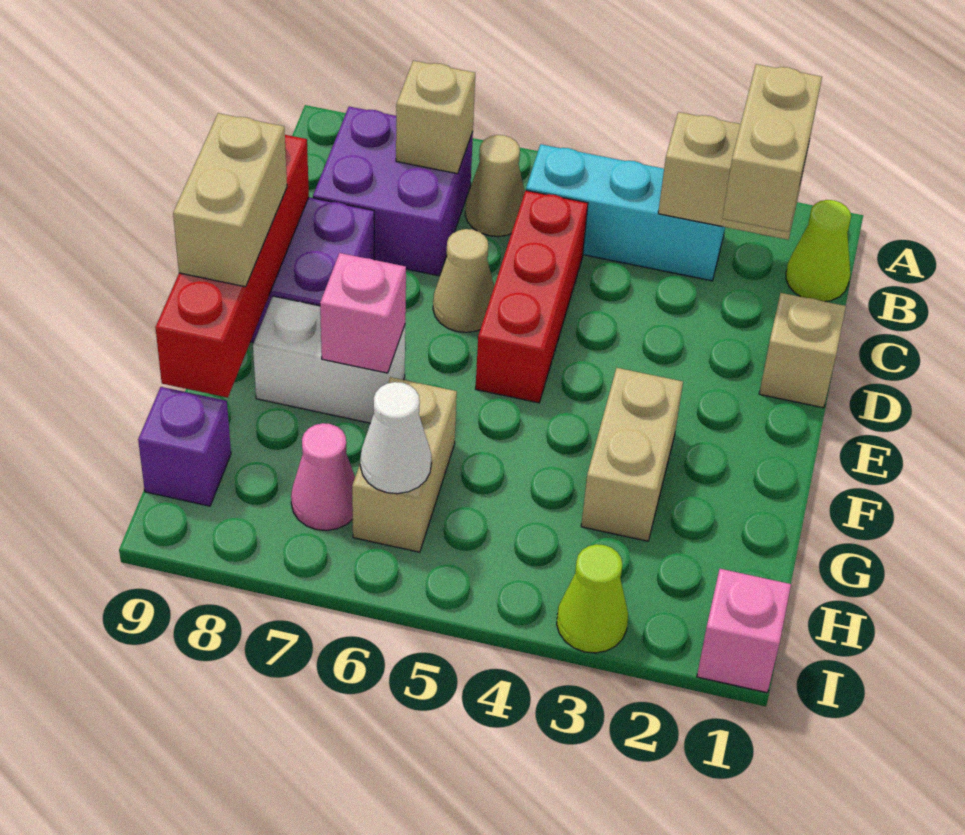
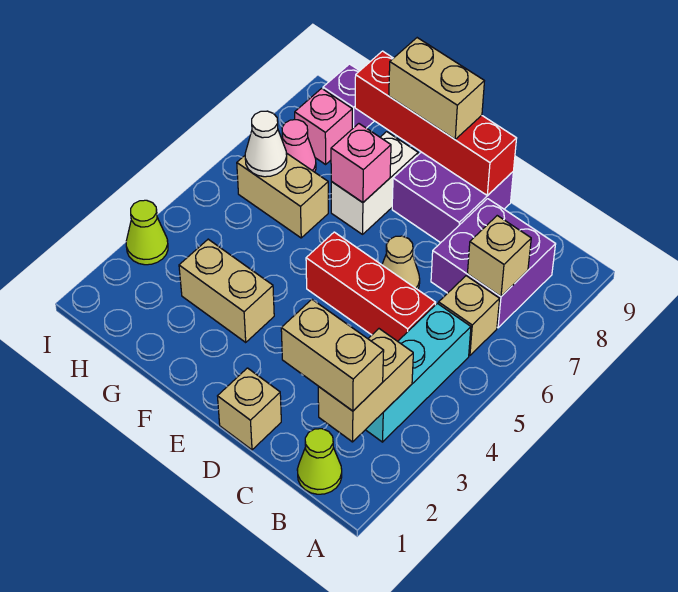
tan 1x1 cone [465,135,525,236] -> tan 1x1 brick [439,276,500,356]
pink 1x1 brick [697,569,791,693] -> pink 1x1 brick moved to [295,88,352,164]

